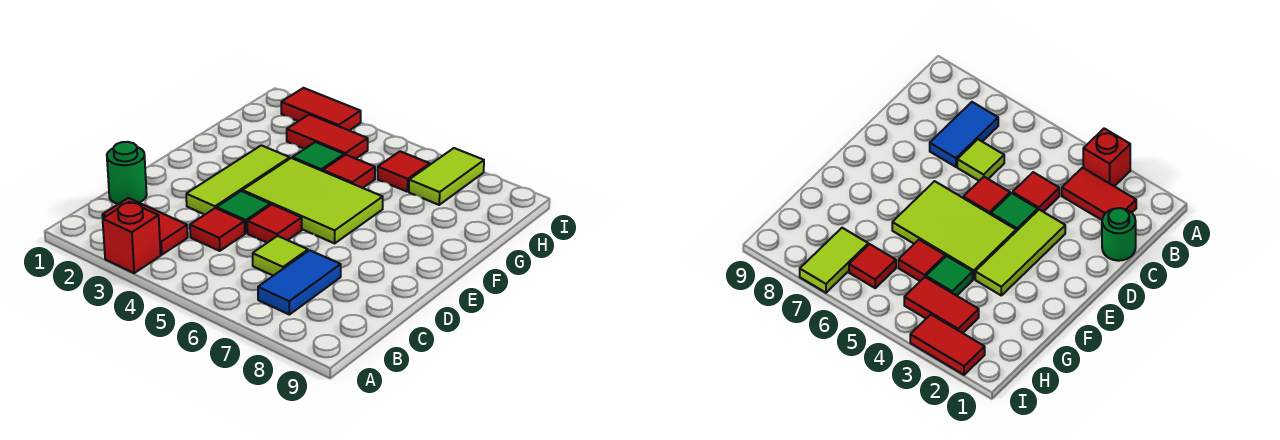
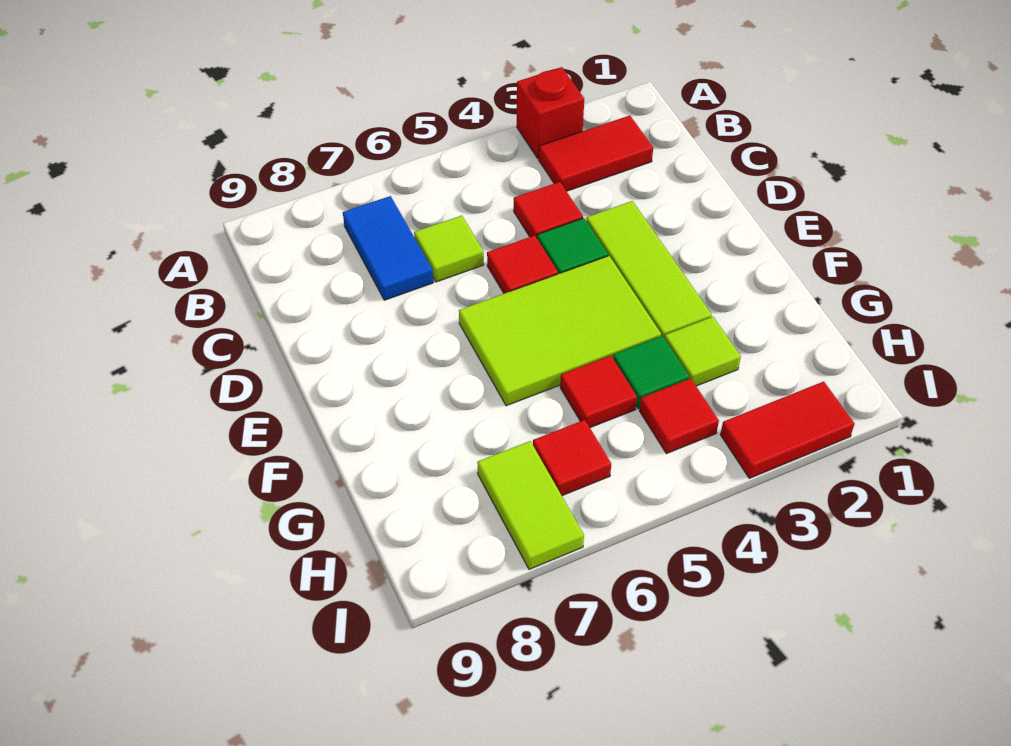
green 1x1 round brick [107,142,147,204] -> none
none -> lime 1x1 tile [665,317,741,386]
red 1x2 tile [287,114,368,159] -> red 1x1 tile [639,378,719,454]

